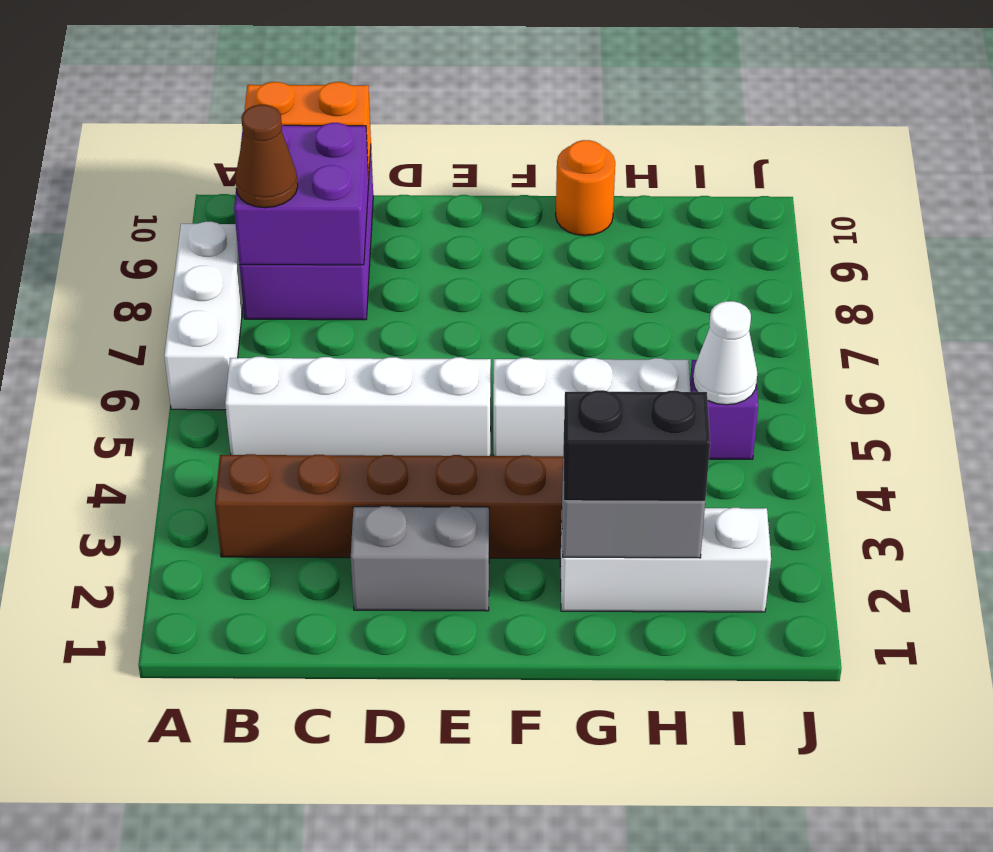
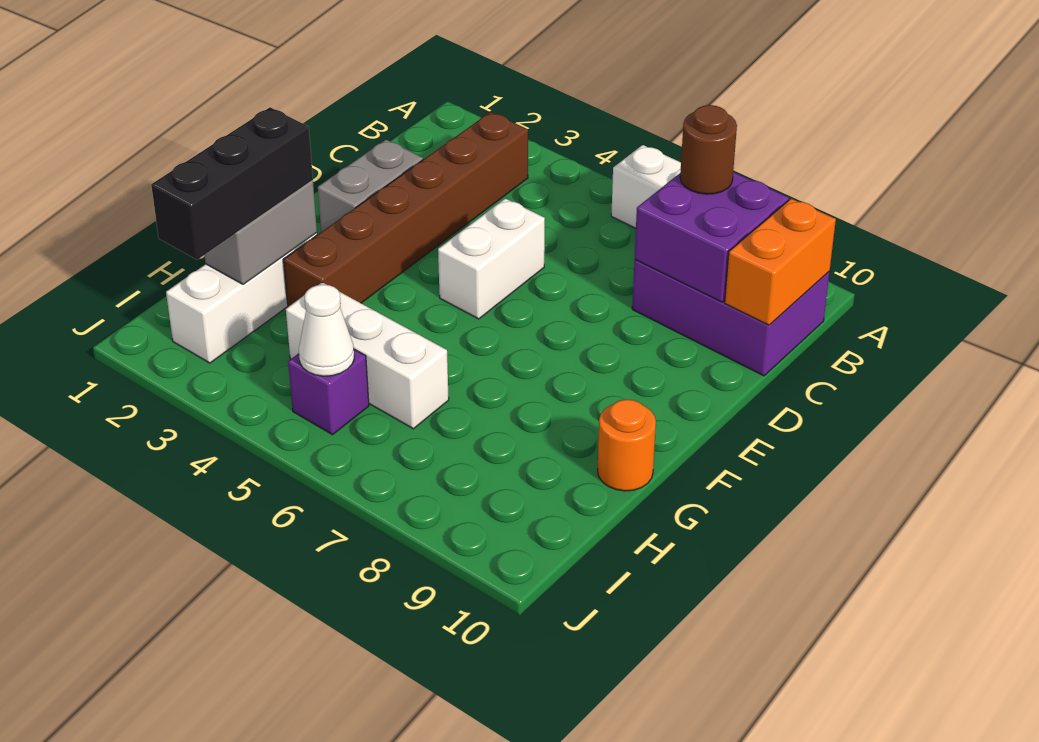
white 1x4 brick [225,357,491,456] -> white 1x2 brick [438,198,545,319]
brown 1x1 cone [235,105,298,208] -> brown 1x1 round brick [680,105,737,194]
white 1x3 brick [493,358,690,456] -> white 1x3 brick turned to [286,282,449,429]
black 1x2 brick [563,390,710,501] -> black 1x3 brick [151,107,313,260]

